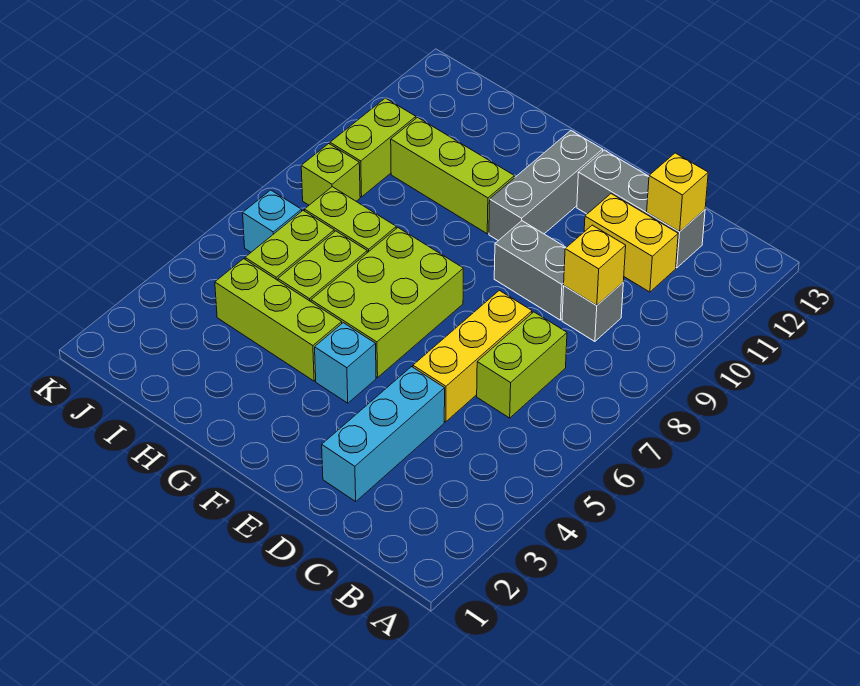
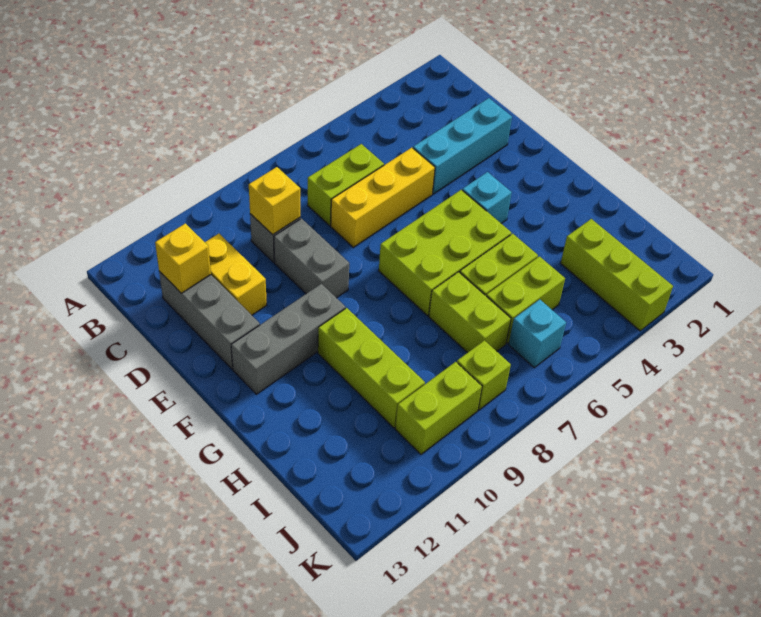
lime 1x3 brick [215,259,342,381] -> lime 1x3 brick moved to [561,219,673,331]

